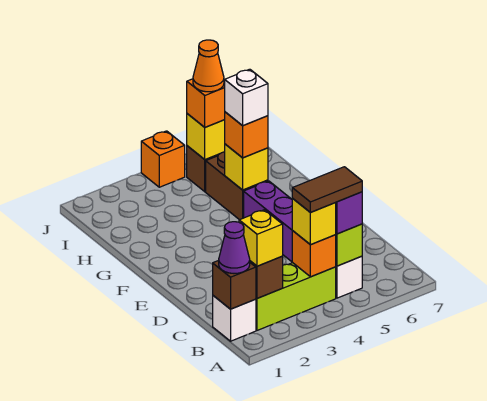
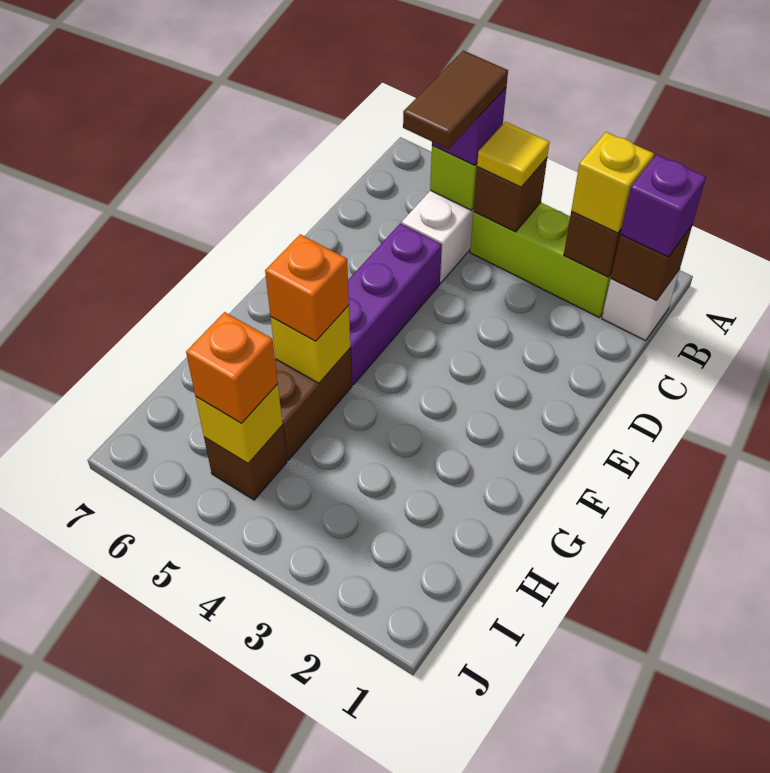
purple 1x1 cone [219,222,250,273] -> purple 1x1 brick [620,155,706,257]
orange 1x1 brick [292,231,336,277] -> brown 1x1 brick [474,158,547,232]
yellow 1x1 brick [292,199,336,245] -> yellow 1x1 tile [477,122,549,187]
brown 1x2 tile [292,167,362,212] -> brown 1x2 tile turned to [403,51,508,149]
white 1x1 brick [225,69,268,126] -> none
orange 1x1 cone [193,40,224,92] -> none
orange 1x1 brick [141,131,185,187] -> none

